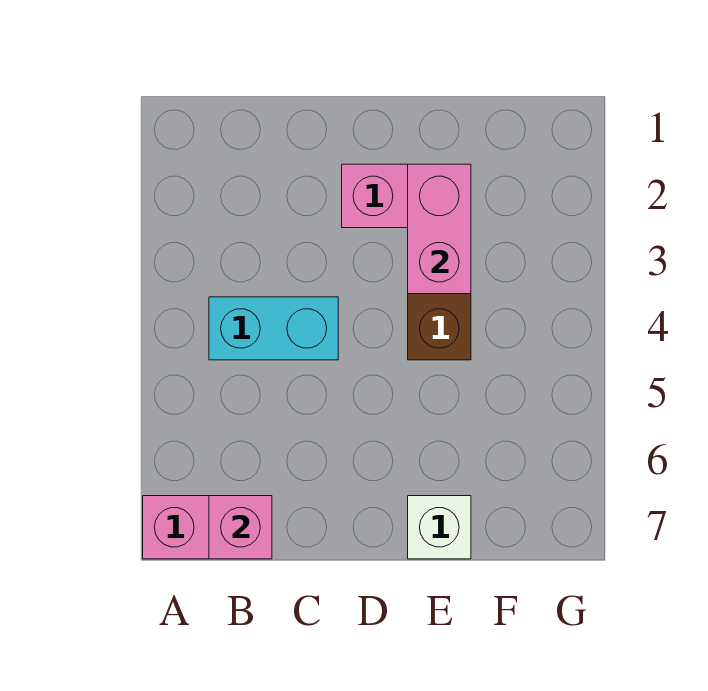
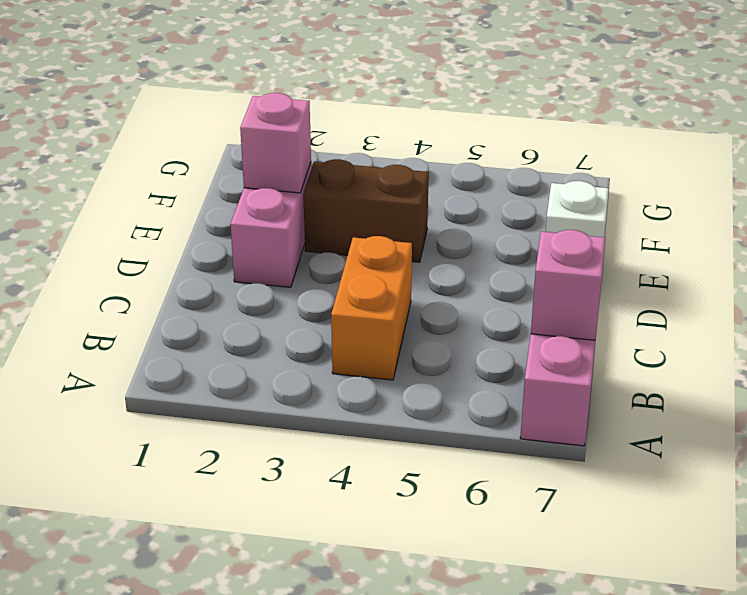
cyan 1x2 brick [209,297,338,360] -> orange 1x2 brick [331,236,412,380]
pink 1x2 brick [408,164,471,294] -> pink 1x1 brick [240,93,311,193]

